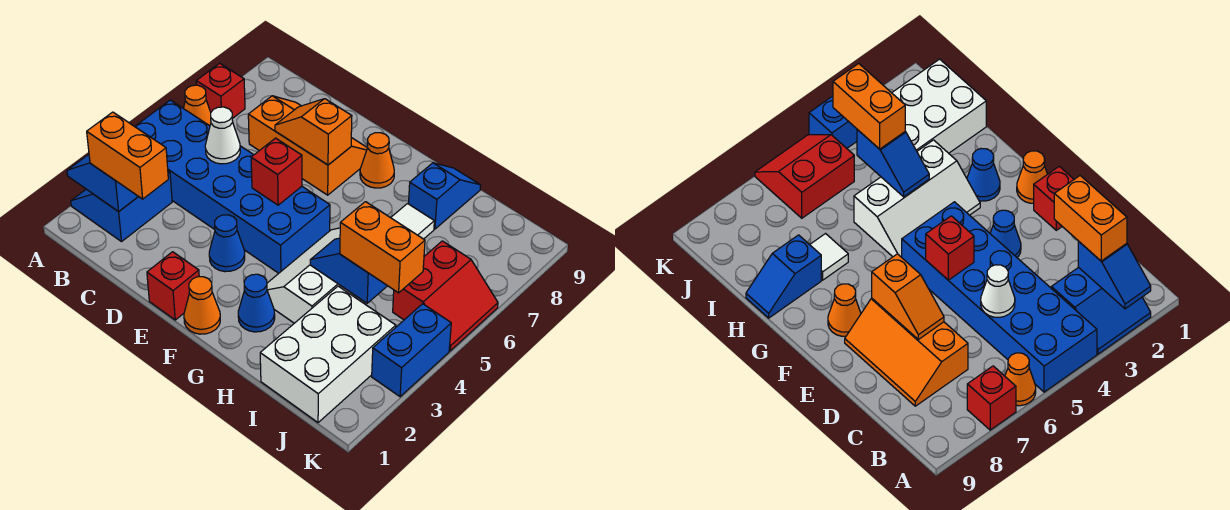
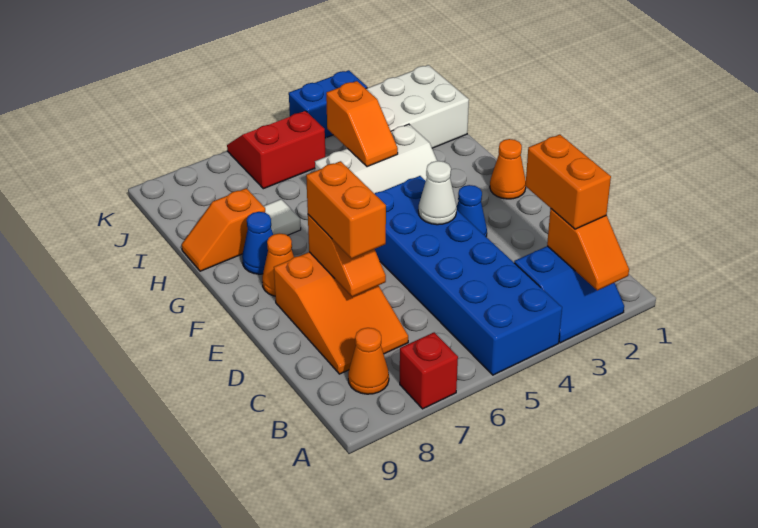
blue 1x2 slope [67,154,138,212] -> orange 1x2 slope [547,209,629,290]
orange 1x1 cone [183,85,211,126] -> orange 1x1 cone moved to [348,328,389,394]
white 1x1 cone [205,107,240,164] -> white 1x1 cone moved to [418,161,457,225]
orange 2x3 slope [248,96,367,195] -> orange 2x3 slope turned to [274,252,408,374]
red 1x1 brick [147,252,199,320] -> none
red 1x1 brick [251,138,302,205] -> none
blue 1x1 cone [238,274,275,332] -> blue 1x1 cone moved to [242,212,273,274]
blue 1x2 slope [310,238,387,303] -> orange 1x2 slope [326,81,398,167]
blue 1x2 slope [409,163,481,229] -> orange 1x2 slope [182,188,265,271]
orange 1x2 brick [340,202,425,293] -> orange 1x2 brick moved to [306,161,386,259]

